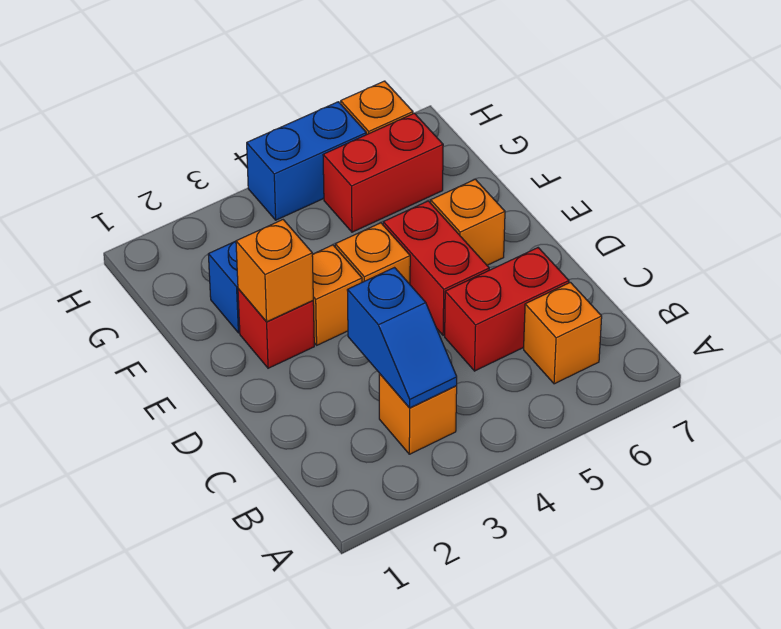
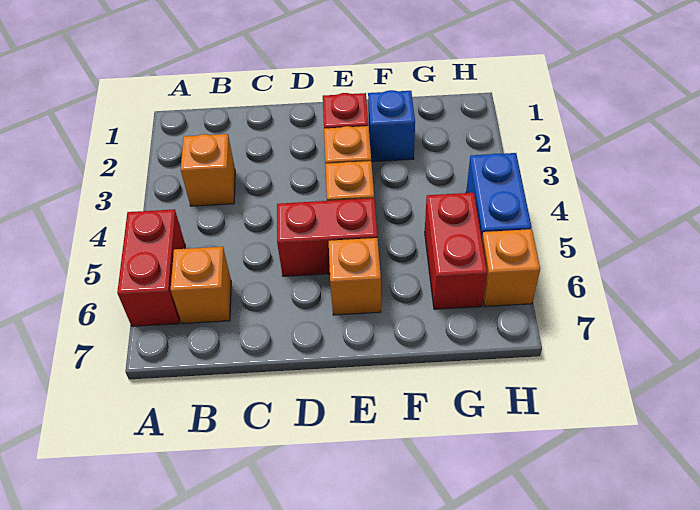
blue 1x2 slope [347,268,457,408] -> none
red 1x2 brick [445,248,569,371] -> red 1x2 brick moved to [117,209,185,326]
orange 1x1 brick [236,220,313,322] -> none

